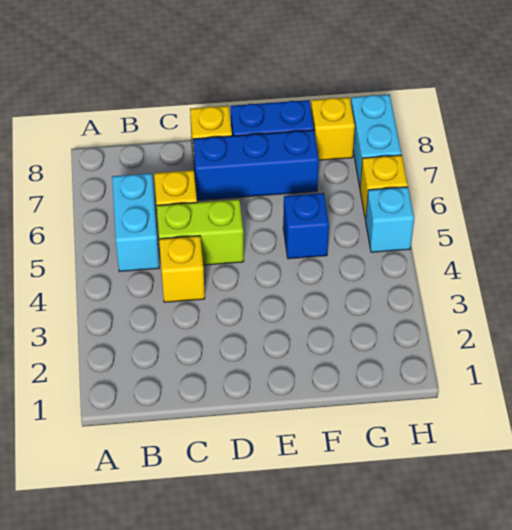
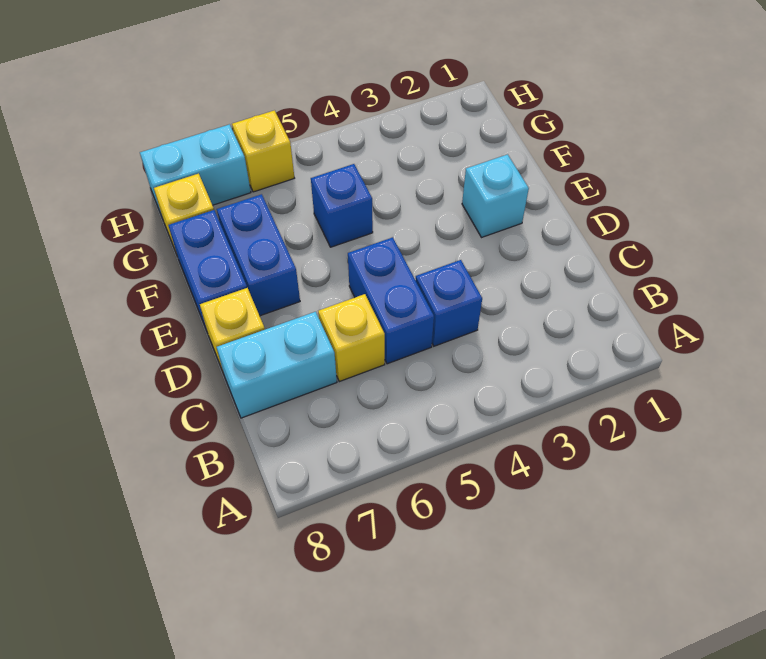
cyan 1x2 brick [112,173,159,272] -> cyan 1x2 brick moved to [217,312,337,418]
yellow 1x1 brick [159,236,205,302] -> blue 1x1 brick [416,260,482,346]
lime 1x2 brick [157,199,244,265] -> blue 1x2 brick [348,237,434,364]
blue 1x3 brick [193,130,319,200] -> blue 1x2 brick [217,194,300,316]
cyan 1x1 brick [366,187,414,252] -> cyan 1x1 brick moved to [462,154,529,237]

